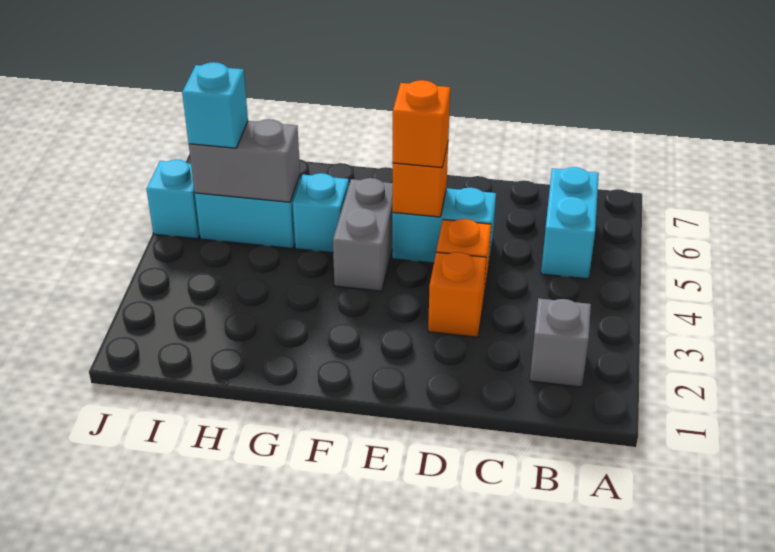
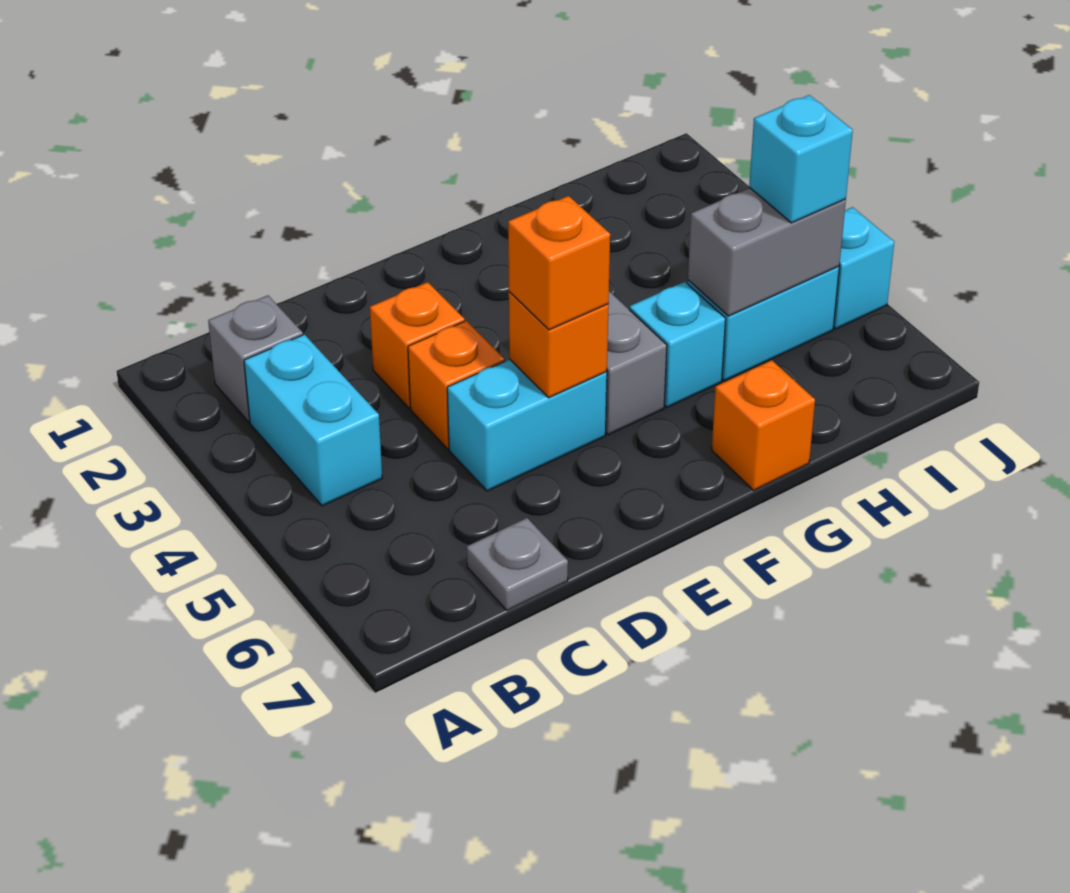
cyan 1x2 brick [541,167,599,279] -> cyan 1x2 brick moved to [244,334,382,506]
none -> grey 1x1 plate [467,518,568,611]
none -> orange 1x1 brick [712,360,815,490]

